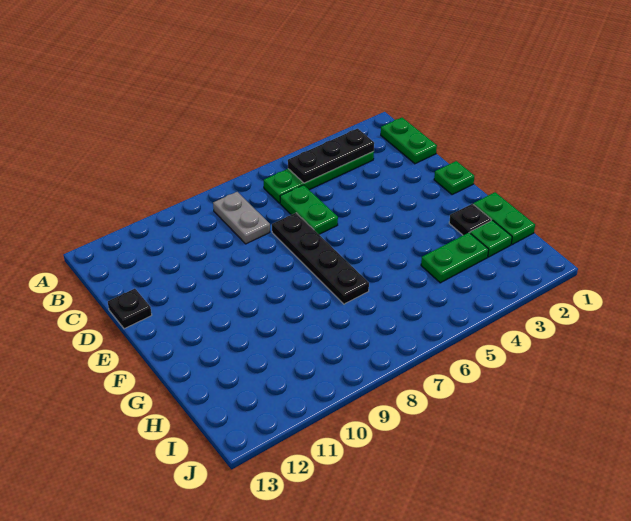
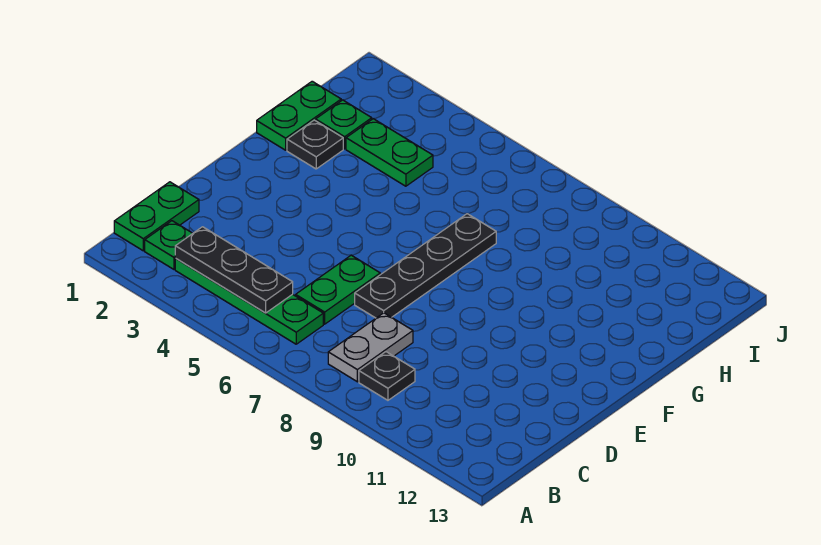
black 1x1 plate [108,289,152,329] -> black 1x1 plate moved to [359,352,415,400]
green 1x1 plate [434,161,474,195] -> green 1x1 plate moved to [145,221,193,269]

